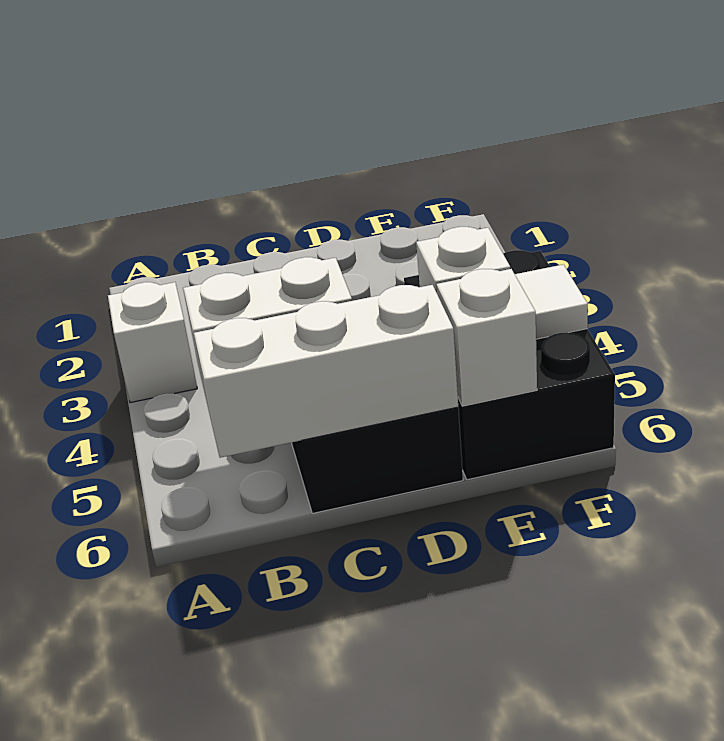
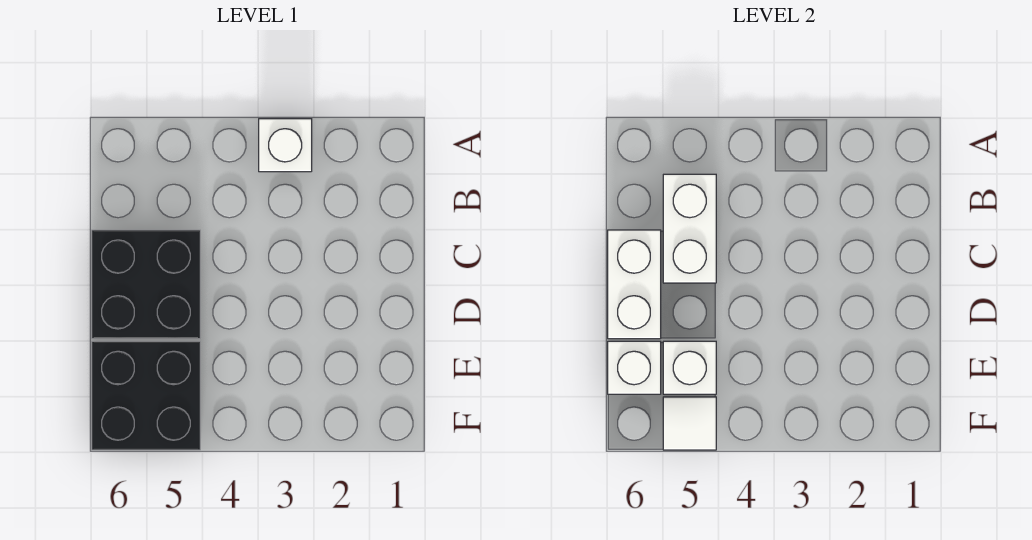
white 1x3 brick [194,285,458,458] -> white 1x2 brick [608,230,661,339]
black 2x3 brick [404,250,615,480] -> black 2x2 brick [92,341,200,450]

